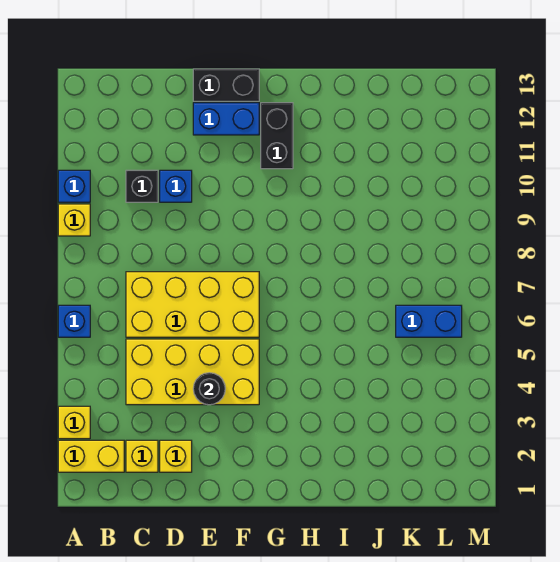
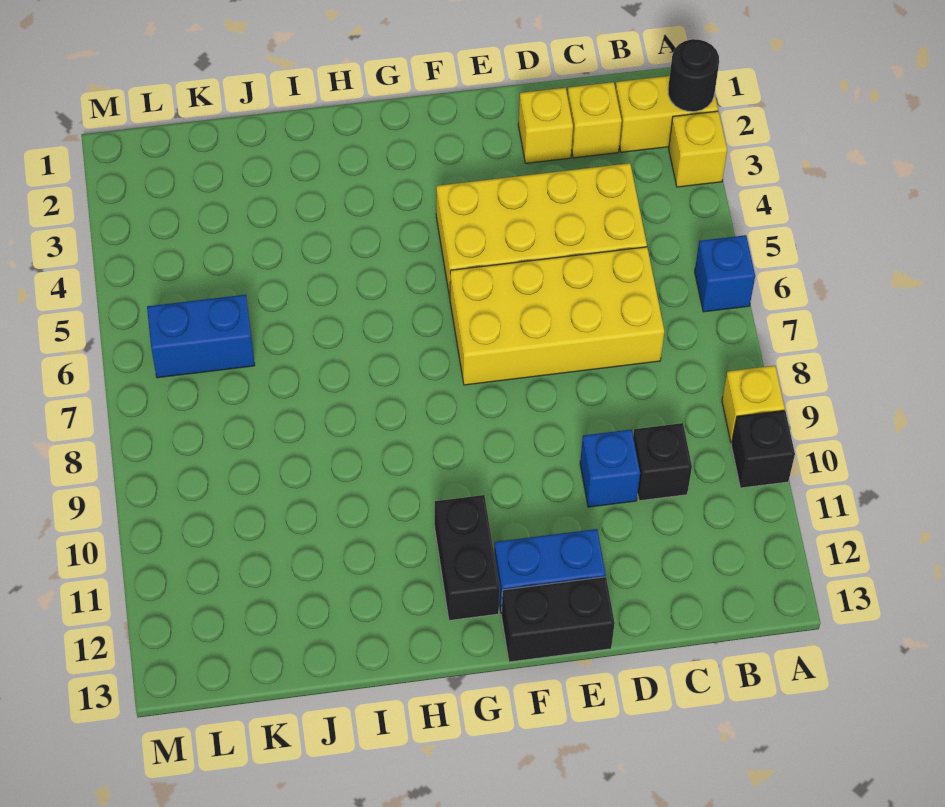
blue 1x1 brick [58,170,90,202] -> black 1x1 brick [731,411,795,488]
black 1x1 round brick [193,373,225,405] -> black 1x1 round brick moved to [668,39,719,112]

